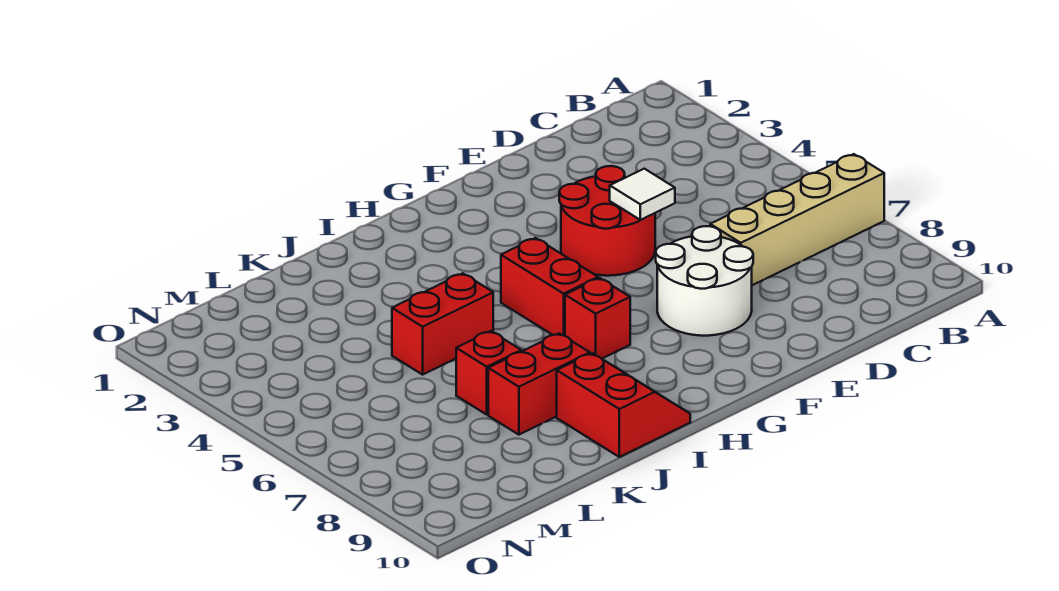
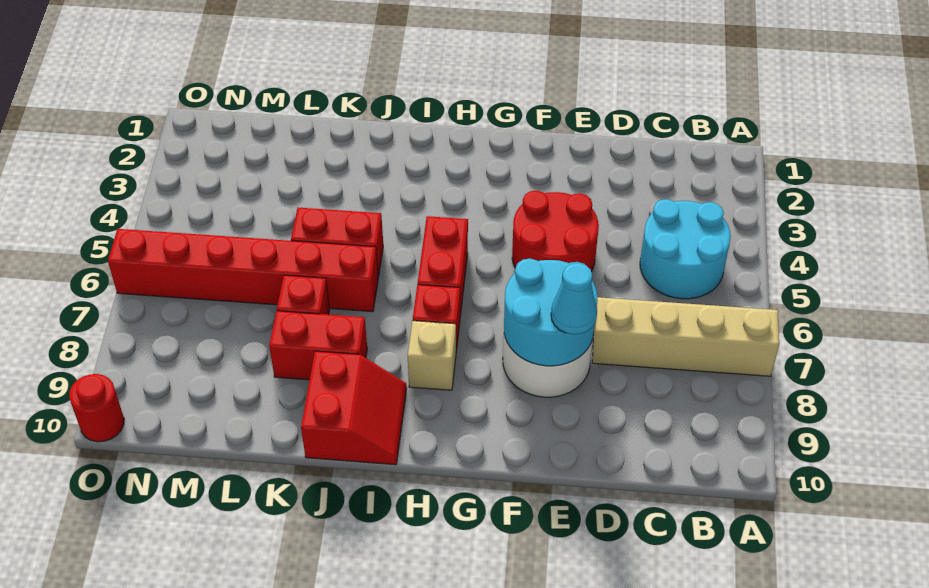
none -> cyan 2x2 round brick [640,199,731,299]
white 1x1 tile [610,169,675,220] -> none
none -> cyan 2x2 round brick [504,259,597,366]
none -> cyan 1x1 cone [551,263,597,334]
none -> tan 1x1 brick [408,321,456,390]
none -> red 1x6 brick [108,229,378,312]
none -> red 1x1 round brick [69,374,124,442]

